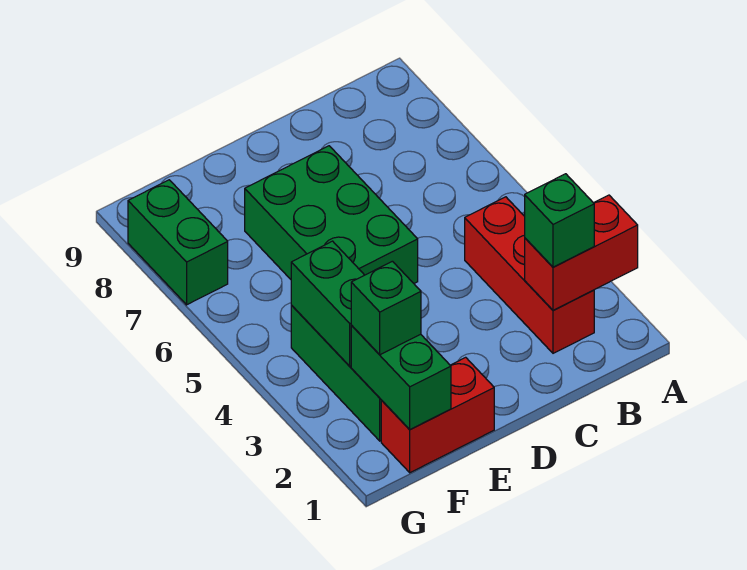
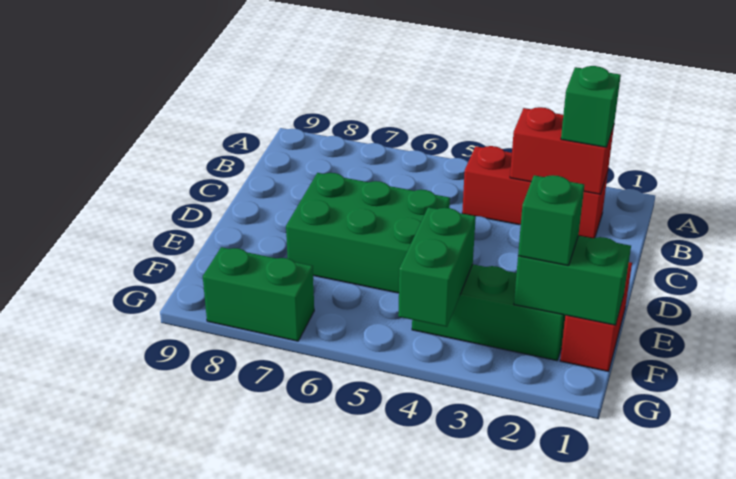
red 1x2 brick [525,195,638,310] -> red 1x2 brick turned to [510,107,614,194]
green 1x2 brick [291,241,364,366] -> green 1x2 brick turned to [398,207,476,327]

